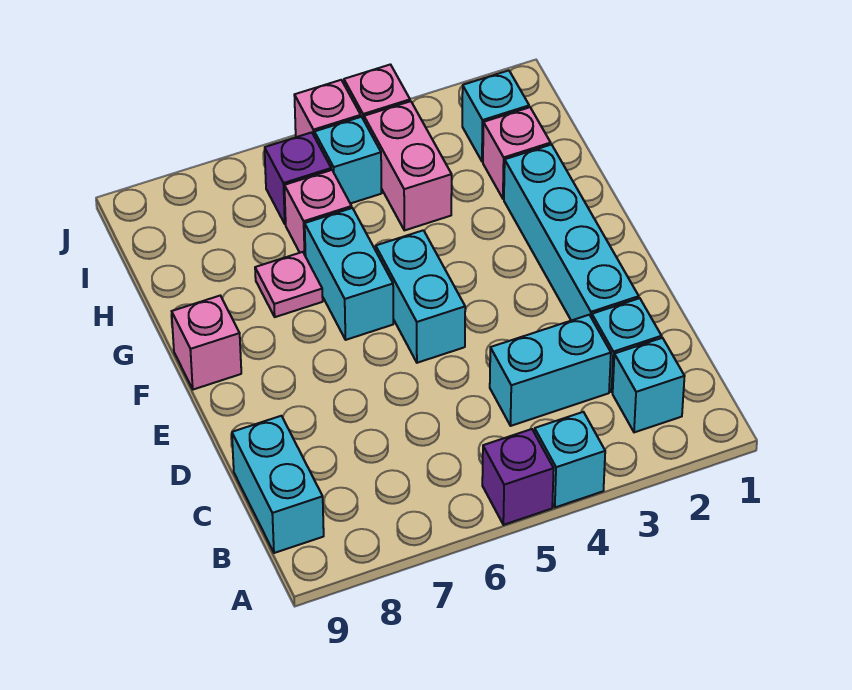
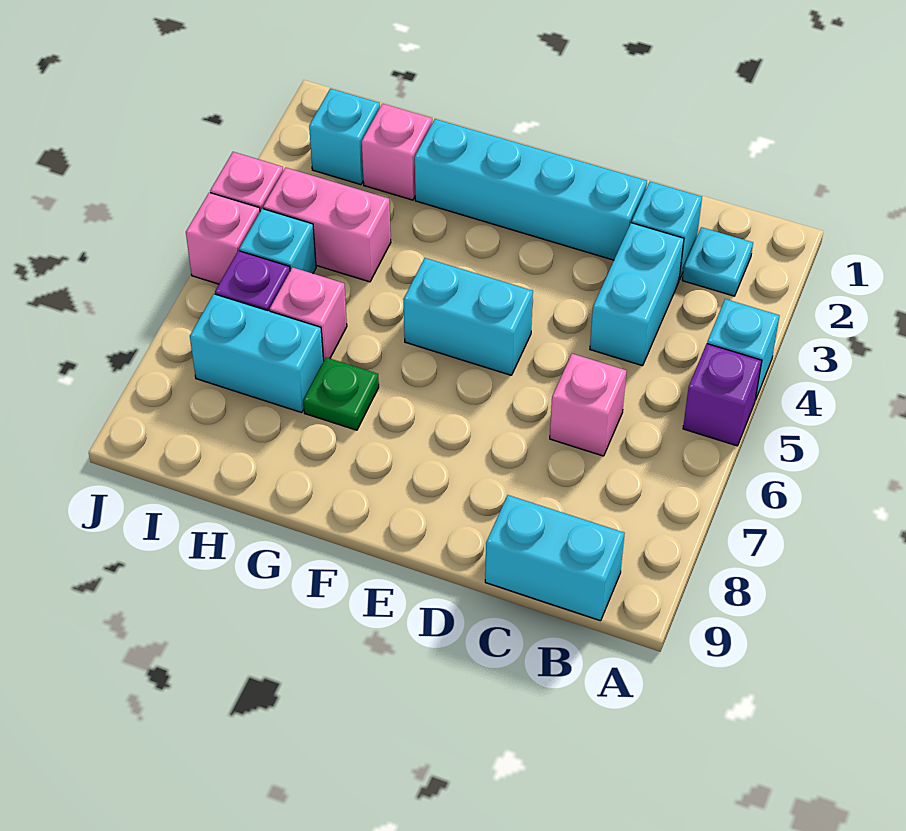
cyan 1x1 brick [613,338,685,432] -> cyan 1x1 plate [682,227,753,296]
cyan 1x2 brick [305,208,393,340] -> cyan 1x2 brick moved to [190,294,324,413]
pink 1x1 brick [172,296,241,390] -> pink 1x1 brick moved to [550,354,626,456]
pink 1x1 plate [255,252,323,317] -> green 1x1 plate [303,357,379,430]

